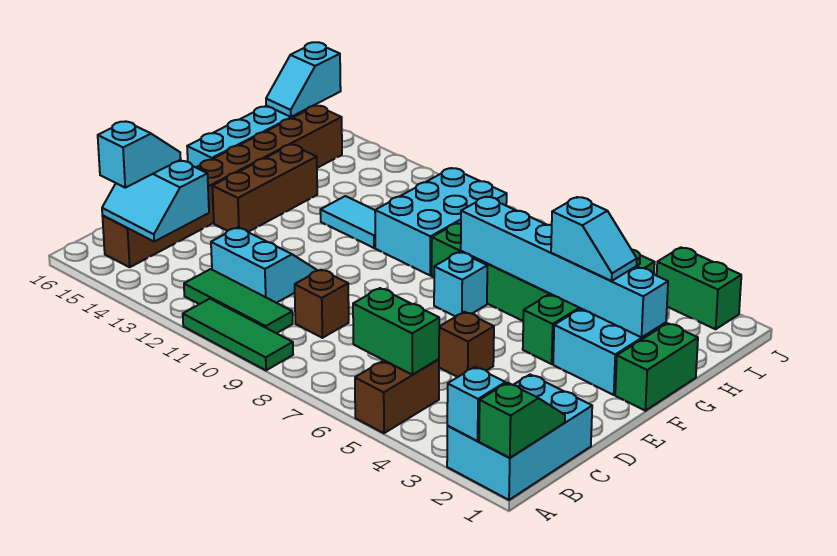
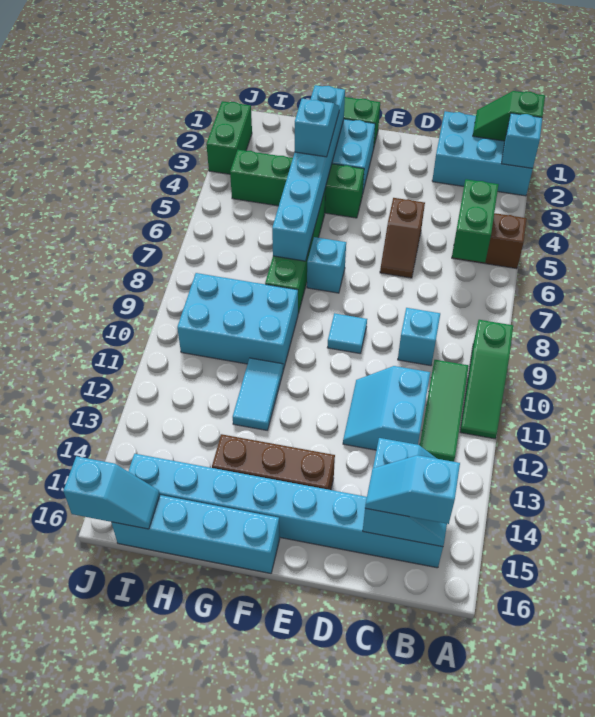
green 1x3 tile [183,299,293,370] -> green 1x3 slope [460,320,513,439]
brown 1x8 brick [102,106,342,267] -> cyan 1x8 brick [128,454,443,568]
brown 1x1 brick [295,270,349,338] -> cyan 1x1 brick [398,308,440,366]
none -> cyan 1x1 tile [327,313,367,354]

